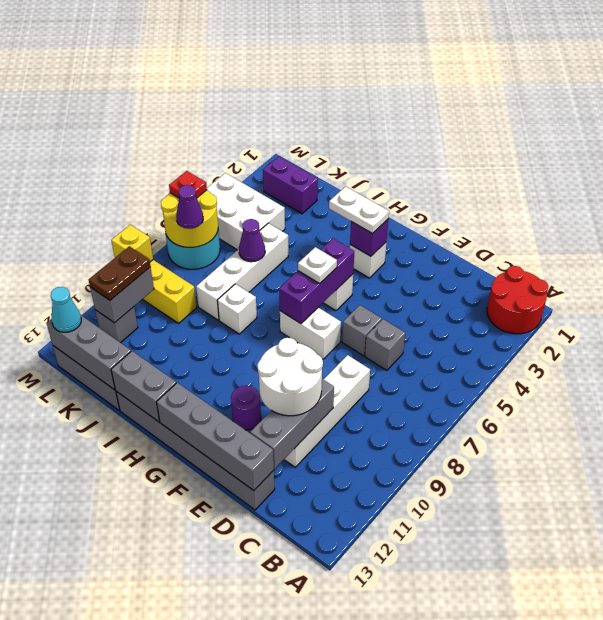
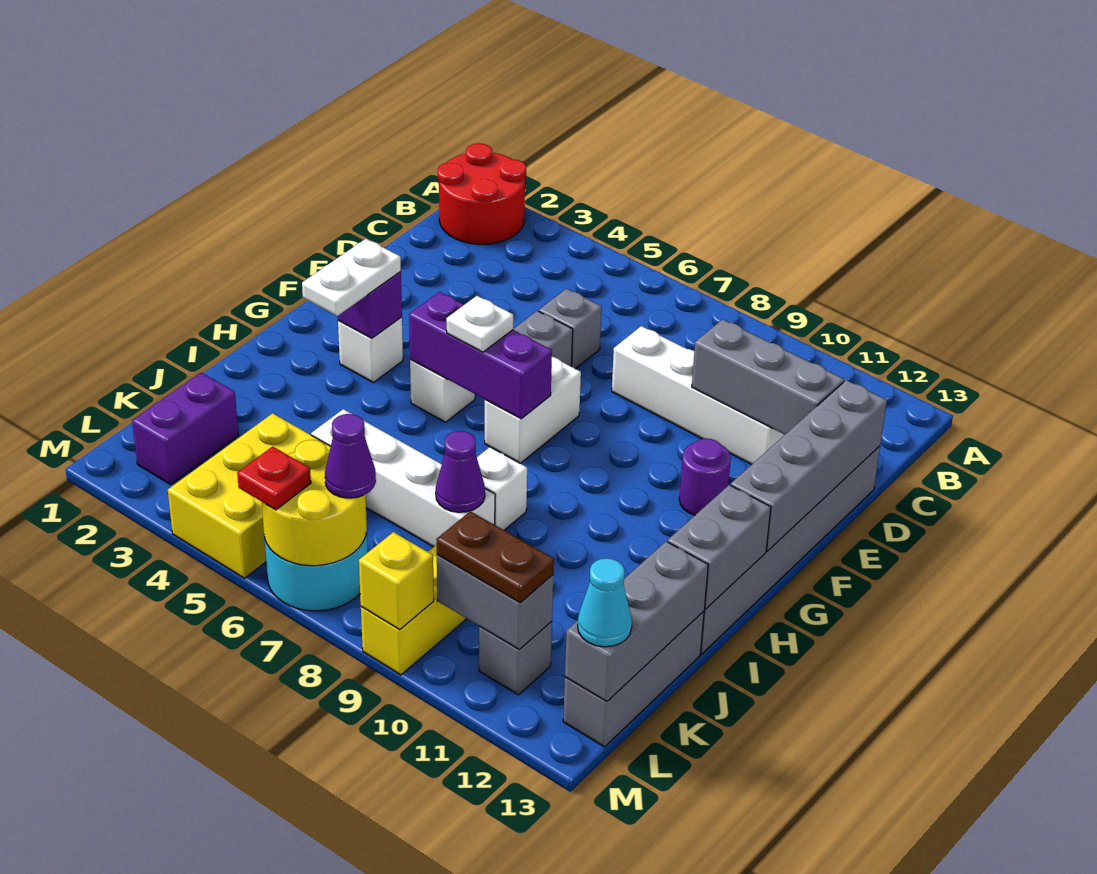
white 2x2 round brick [257,338,323,416] -> none
purple 1x1 cone [239,219,265,262] -> purple 1x1 cone moved to [436,431,485,512]
white 2x3 brick [207,173,285,250] -> yellow 2x3 brick [168,413,331,578]

